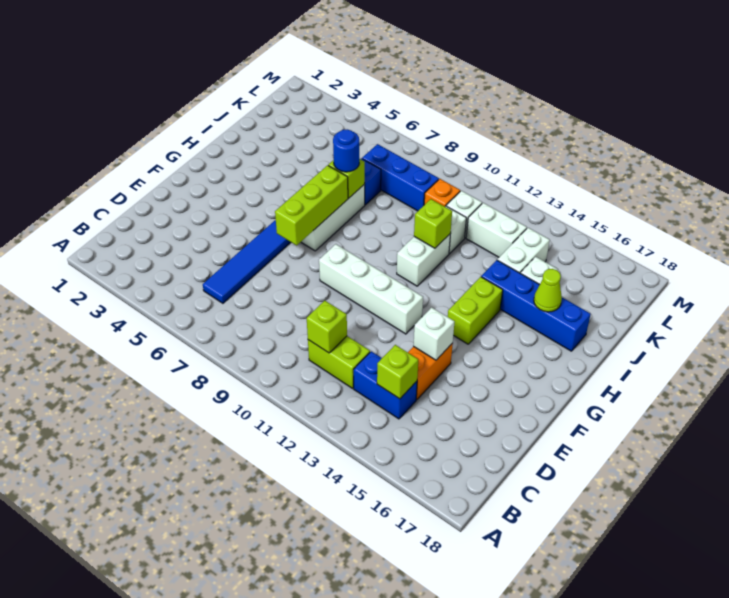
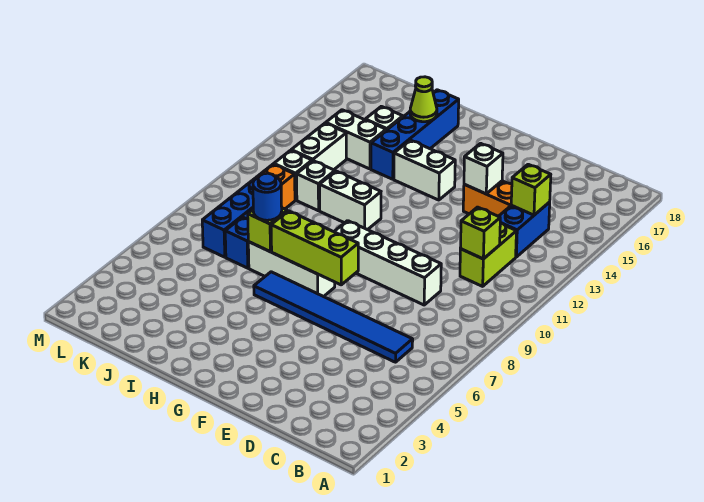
white 1x4 brick [319,244,423,334] -> white 1x4 brick turned to [334,221,441,305]
lime 1x2 brick [448,277,503,344] -> white 1x2 brick [394,140,455,200]
lime 1x1 brick [414,199,452,248] -> none

